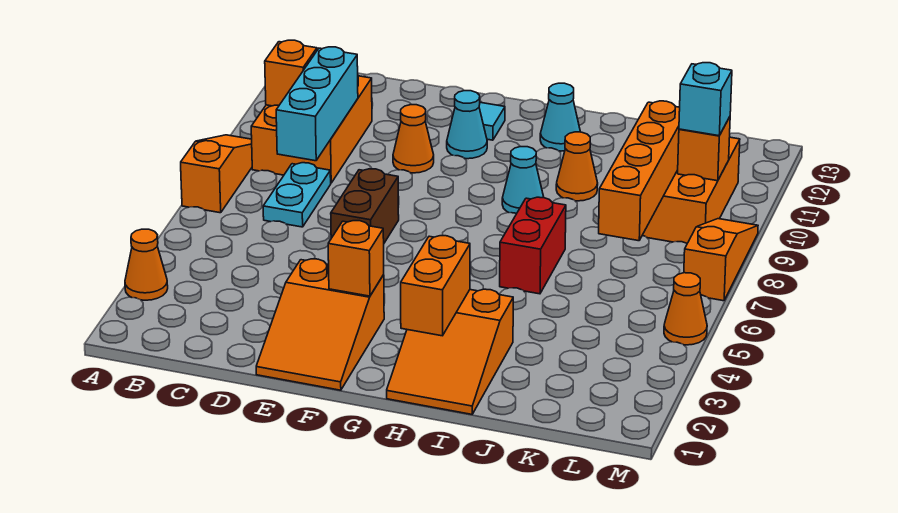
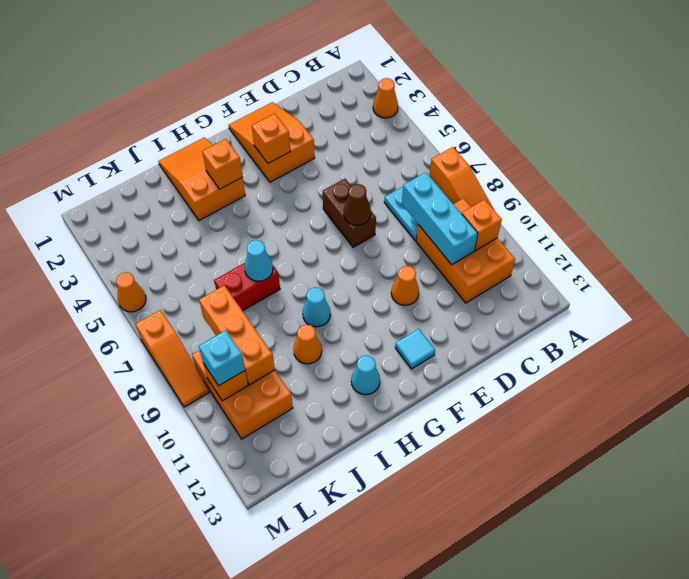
none -> brown 1x1 cone [344,184,371,225]
cyan 1x1 cone [447,91,487,159] -> cyan 1x1 cone moved to [244,240,273,281]
orange 1x2 brick [401,236,470,336] -> orange 1x1 brick [202,139,243,189]
red 1x2 brick [500,197,566,294] -> red 1x2 brick turned to [214,263,280,311]
orange 1x4 brick [599,101,680,241] -> orange 1x3 brick [199,285,275,385]

